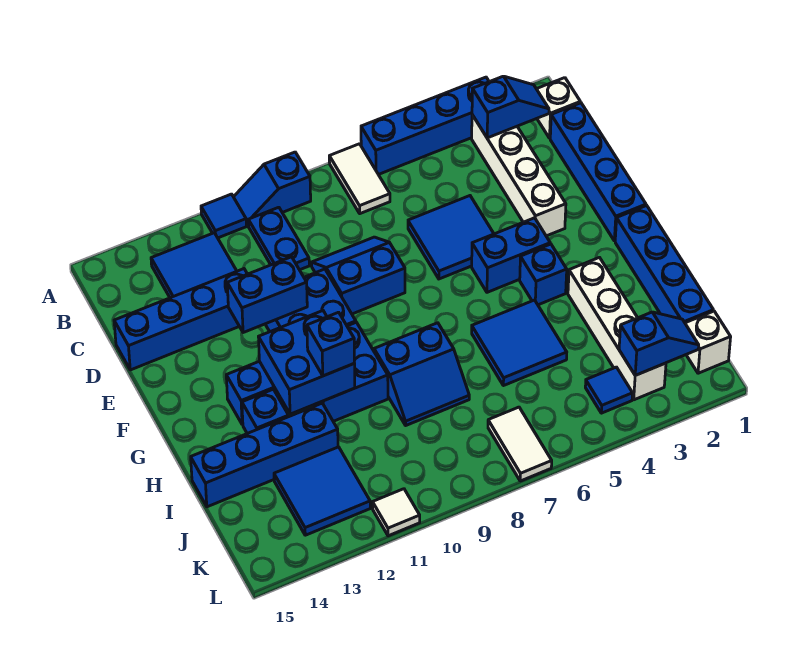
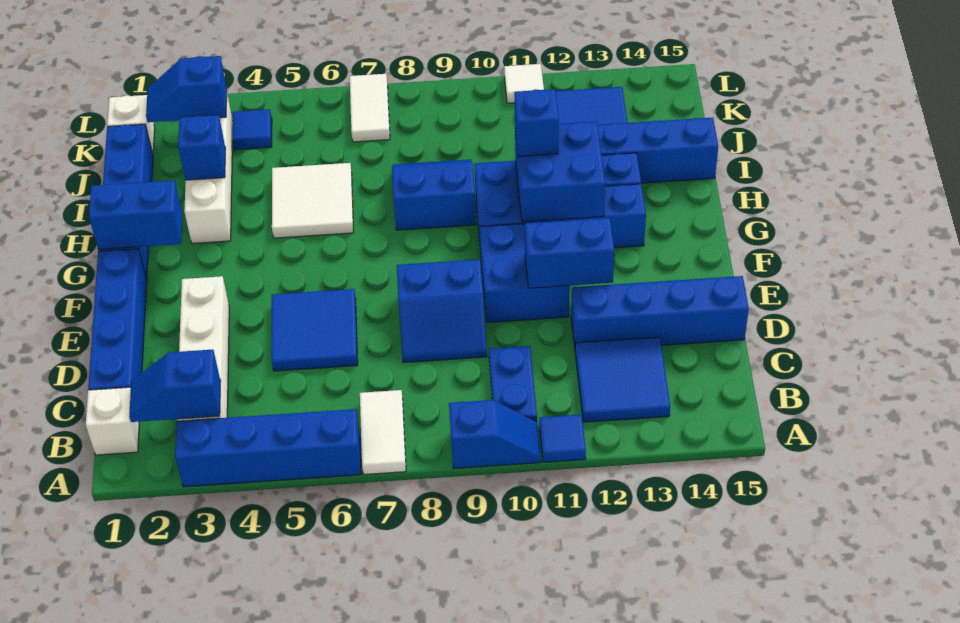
blue 1x2 brick [472,218,550,292] -> blue 1x2 brick moved to [89,180,182,250]
blue 1x1 brick [520,244,567,305] -> blue 1x1 brick moved to [178,115,226,180]
blue 2x2 tile [472,300,567,386] -> white 2x2 tile [272,163,354,238]

